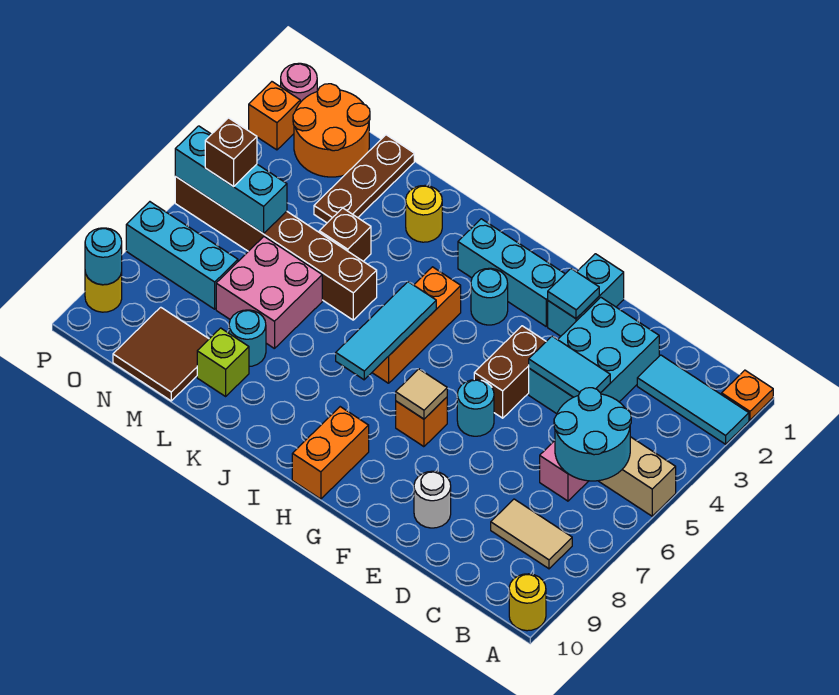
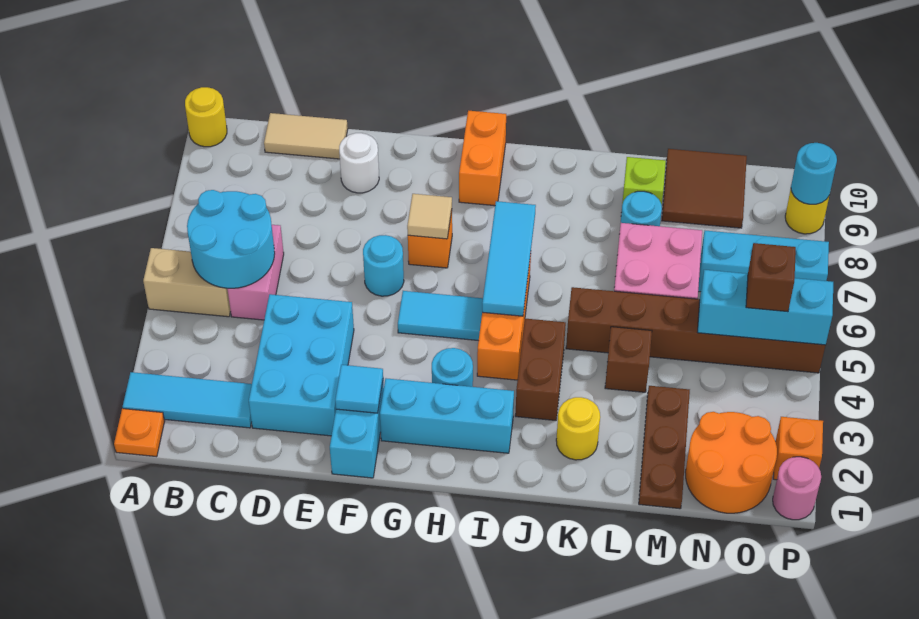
tan 1x2 tile [491,499,572,569] -> tan 1x2 tile moved to [264,113,348,159]
cyan 1x2 tile [529,336,610,397] -> cyan 1x2 tile moved to [398,291,483,341]
brown 1x2 brick [474,326,546,418] -> brown 1x2 brick moved to [515,319,566,420]

